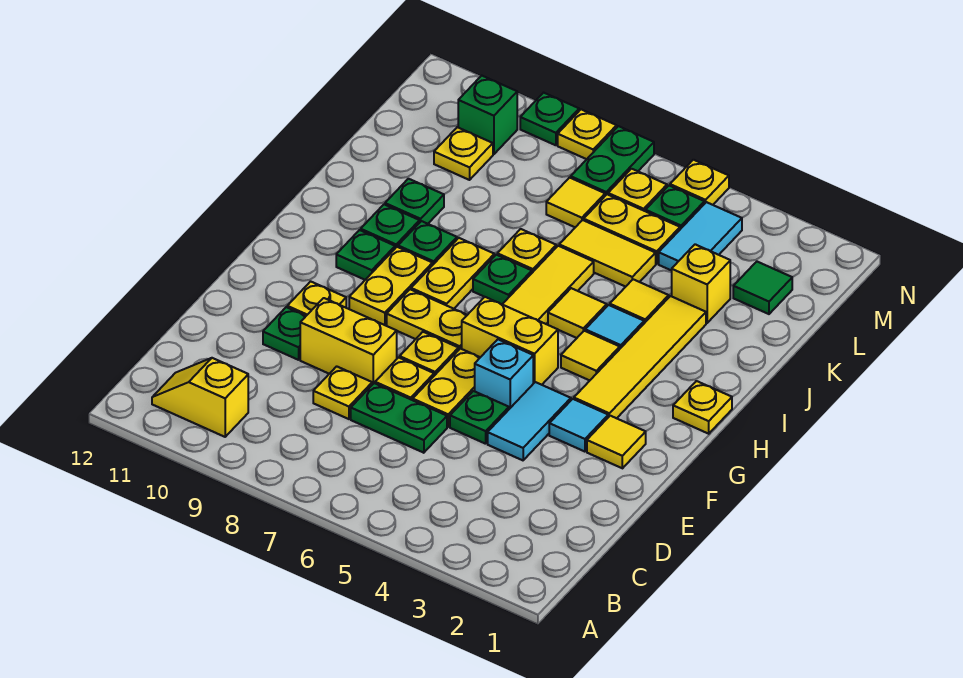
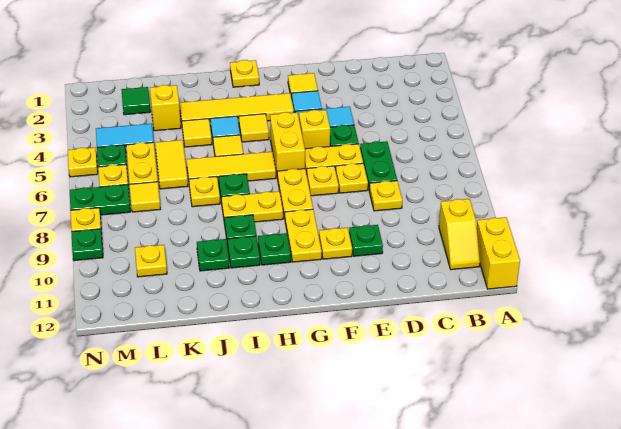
yellow 1x2 brick [300,298,397,385] -> yellow 1x2 brick moved to [477,217,520,289]
cyan 1x1 brick [475,339,533,409] -> yellow 1x1 brick [299,110,330,149]
yellow 1x2 plate [349,247,433,325] -> yellow 1x2 plate turned to [285,209,322,262]
green 1x1 brick [458,76,517,154] -> none

